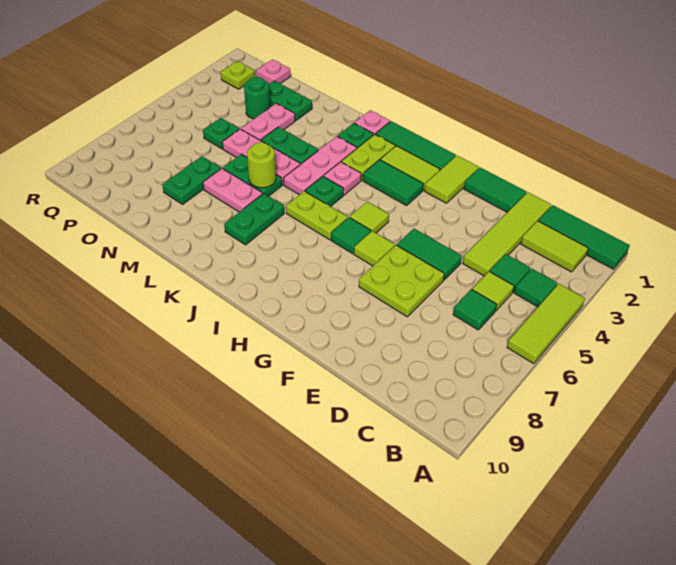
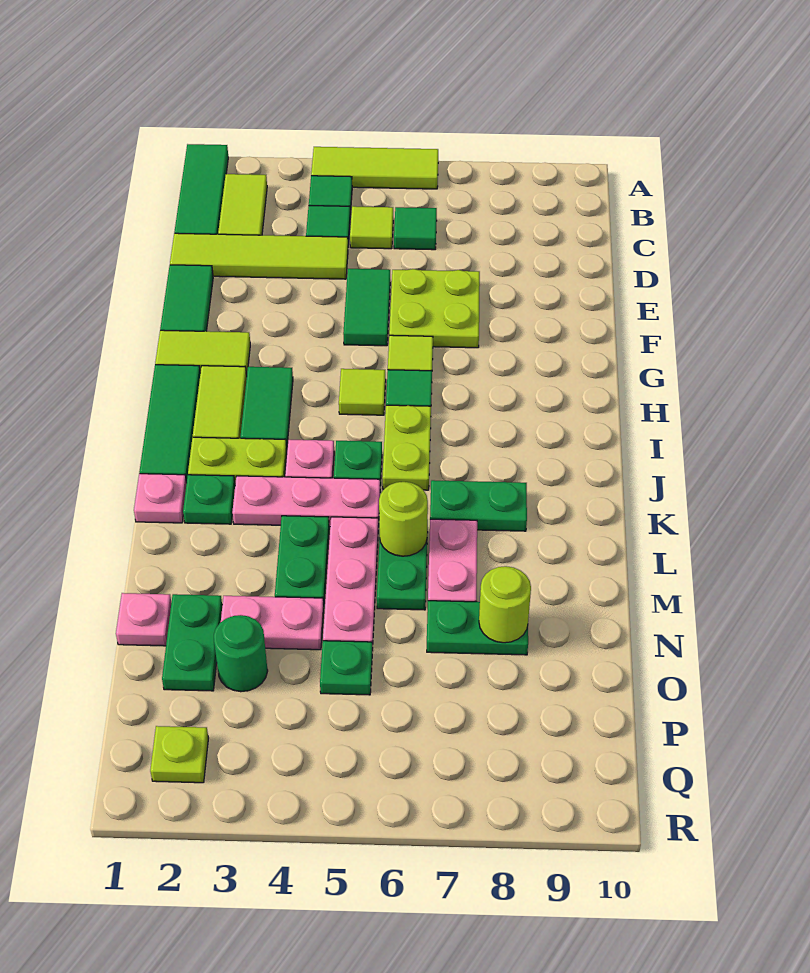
none -> lime 1x1 round brick [479,566,531,643]
pink 1x1 plate [256,60,290,84] -> pink 1x1 plate moved to [116,593,171,646]

